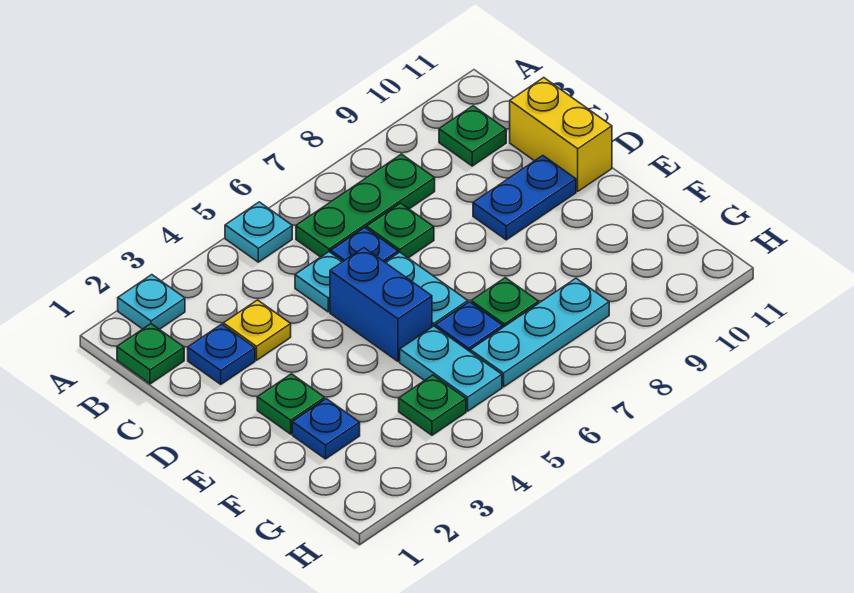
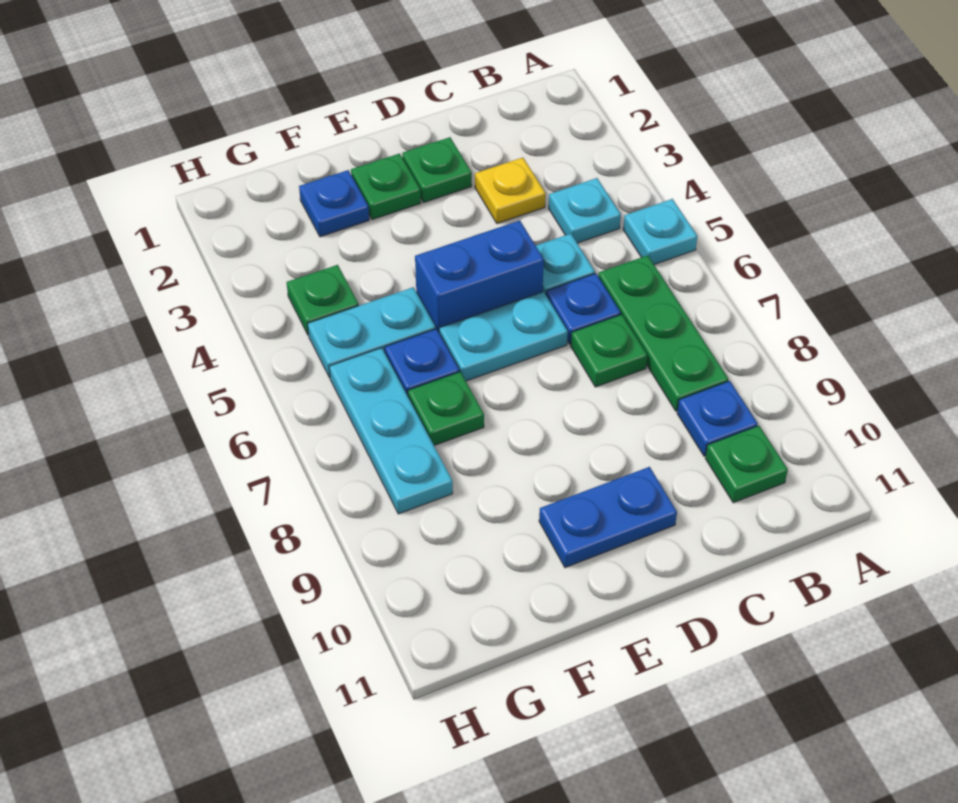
cyan 1x1 plate [118,275,185,329] -> cyan 1x1 plate moved to [549,178,621,243]
green 1x1 plate [117,324,184,384] -> green 1x1 plate moved to [402,137,472,203]
blue 1x1 plate [188,324,255,384] -> blue 1x1 plate moved to [677,381,758,456]
yellow 1x2 brick [510,78,612,191] -> none
blue 1x2 plate [473,156,576,240] -> blue 1x2 plate turned to [539,467,677,568]

